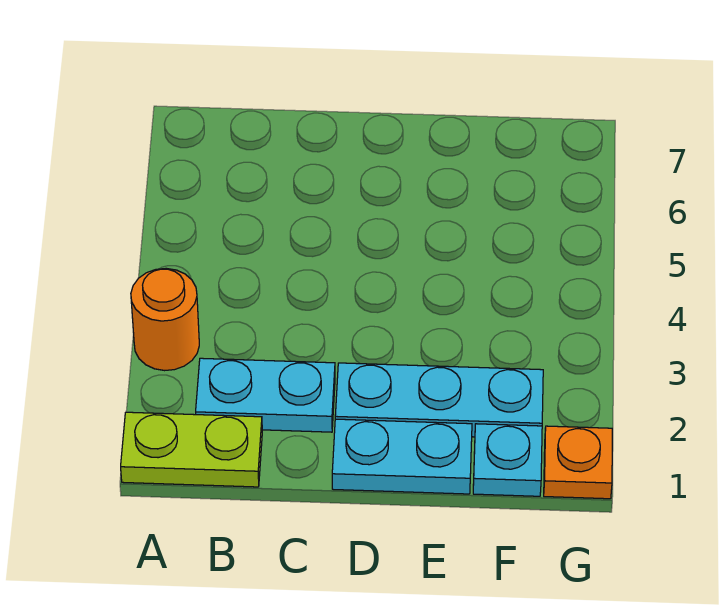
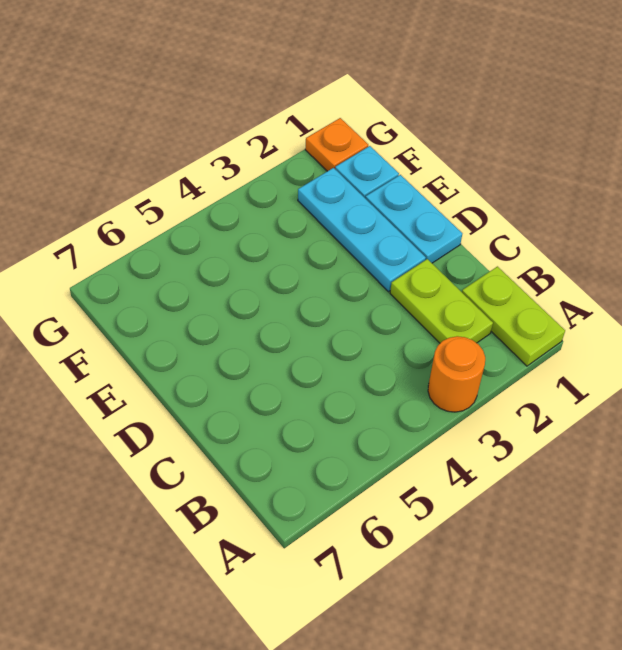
cyan 1x2 plate [196,358,335,432] -> lime 1x2 plate [390,259,493,343]

